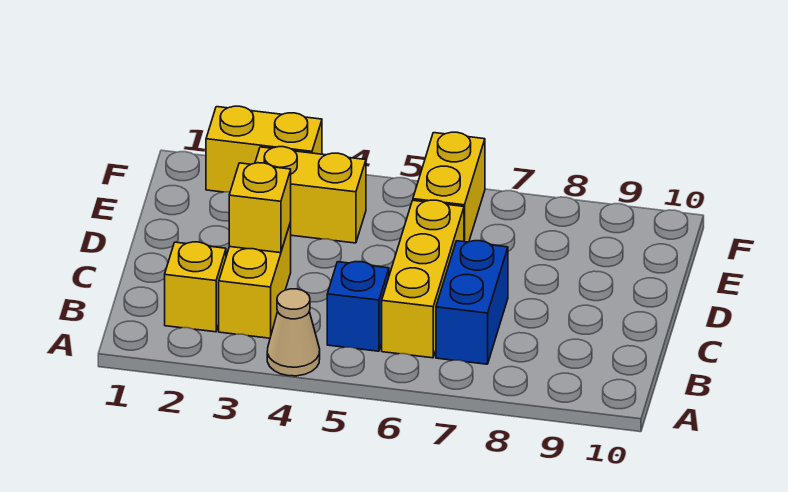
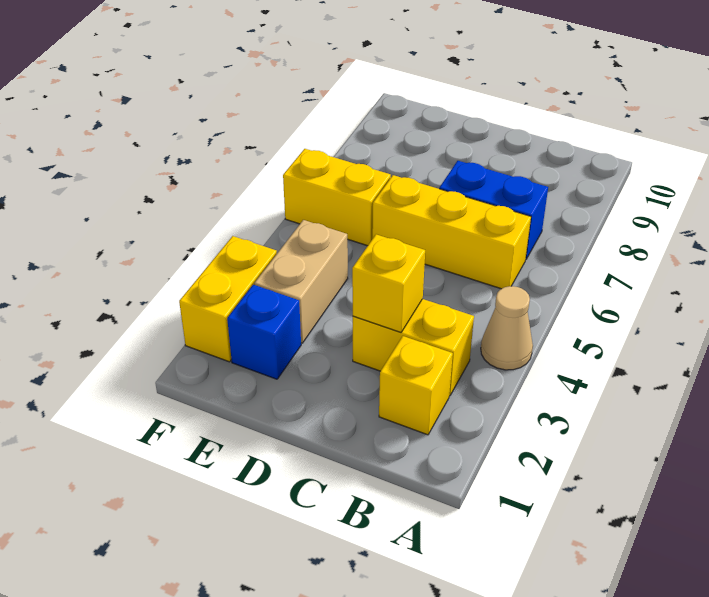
blue 1x1 brick [327,262,389,351] -> blue 1x1 brick moved to [227,285,301,379]
yellow 1x2 brick [255,147,366,243] -> tan 1x2 brick [254,220,348,343]

